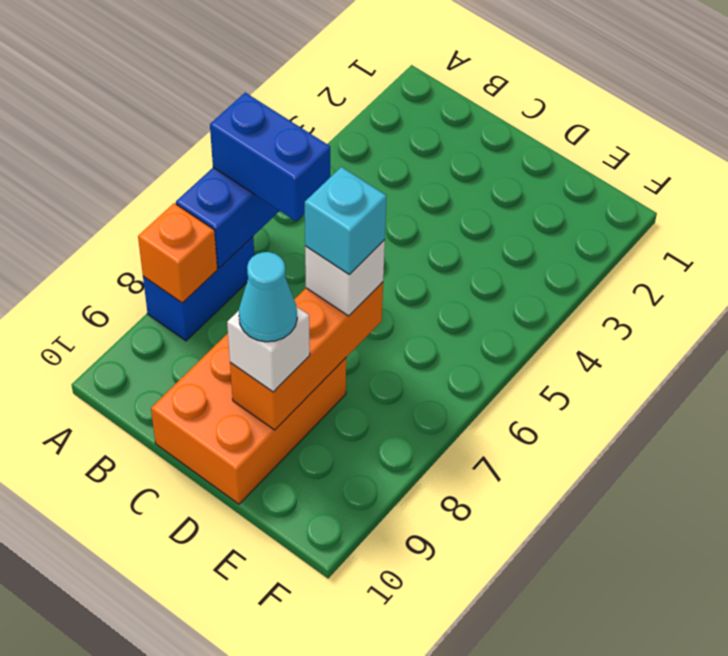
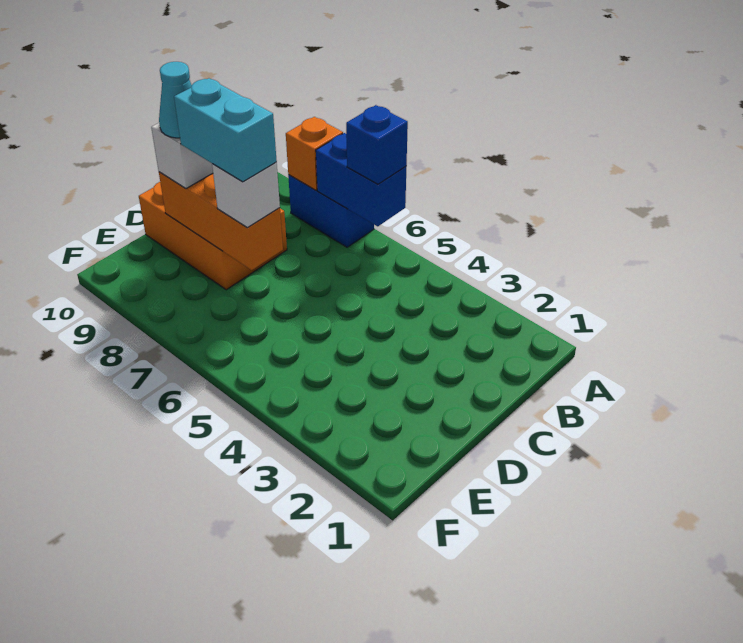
blue 1x2 brick [210,93,330,221] -> blue 1x1 brick [346,105,408,184]
cyan 1x1 brick [305,167,387,275] -> cyan 1x2 brick [174,78,277,182]

